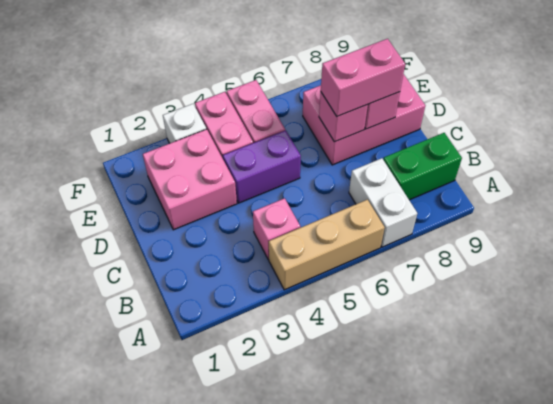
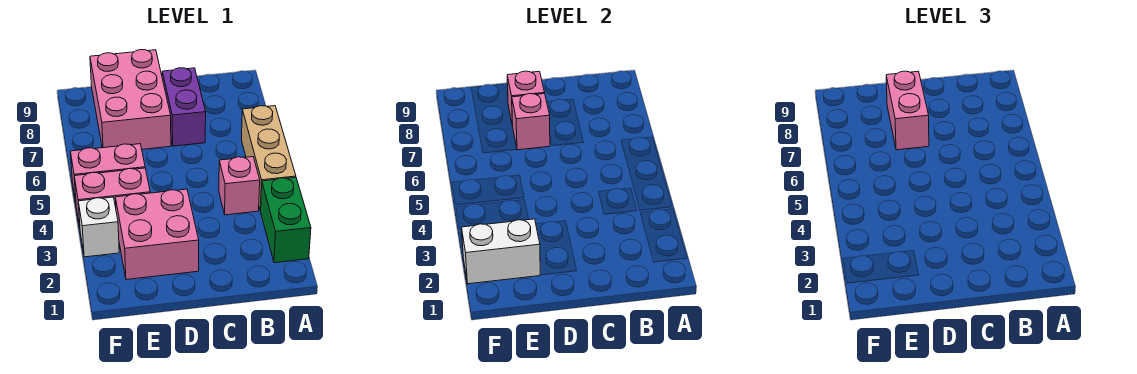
white 1x2 brick [349,158,417,247] -> white 1x2 brick moved to [462,219,540,284]
green 1x2 brick [383,133,462,200] -> green 1x2 brick moved to [261,177,311,263]
purple 1x2 brick [223,130,301,203] -> purple 1x2 brick moved to [162,68,206,146]

